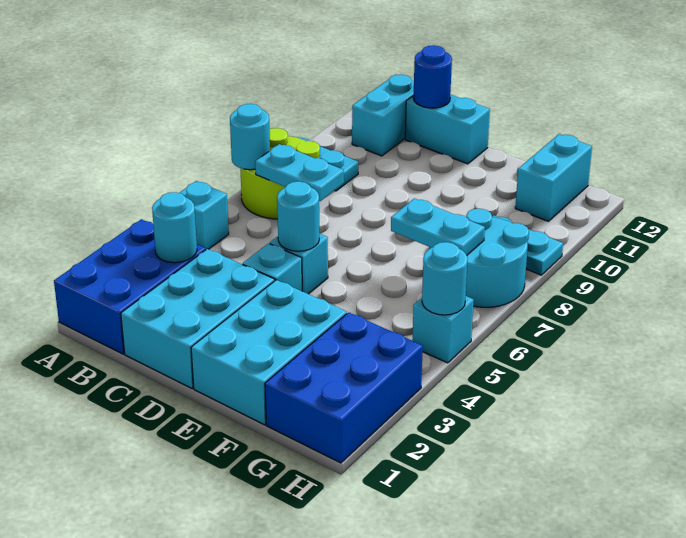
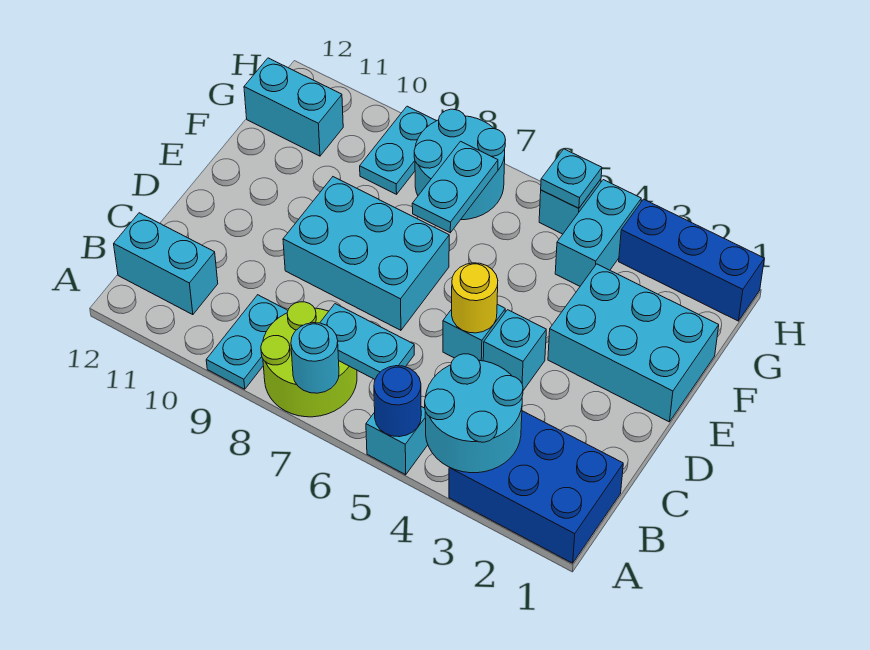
cyan 1x1 round brick [152,192,197,263] -> cyan 2x2 round brick [425,354,523,473]
cyan 1x2 plate [255,144,344,201] -> cyan 1x2 plate turned to [320,304,414,379]
cyan 2x3 brick [121,249,275,389] -> cyan 2x3 brick moved to [283,177,449,330]
cyan 1x2 brick [405,94,490,164] -> cyan 1x2 brick moved to [555,180,641,286]
blue 1x1 round brick [413,45,452,108] -> blue 1x1 round brick moved to [374,366,421,437]
cyan 1x1 round brick [277,181,319,251] -> yellow 1x1 round brick [452,263,498,333]
blue 2x3 brick [265,312,423,463] -> blue 1x3 brick [619,199,764,321]
cyan 1x1 round brick [422,242,468,315] -> cyan 1x1 plate [541,149,602,208]

